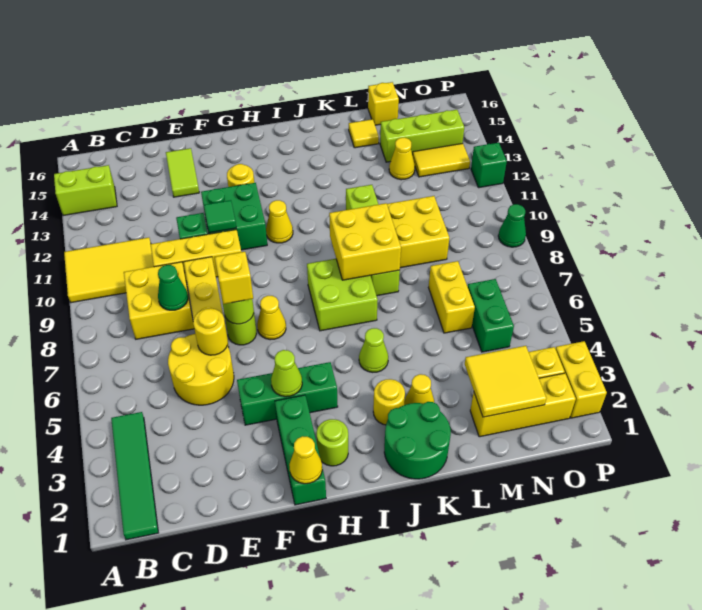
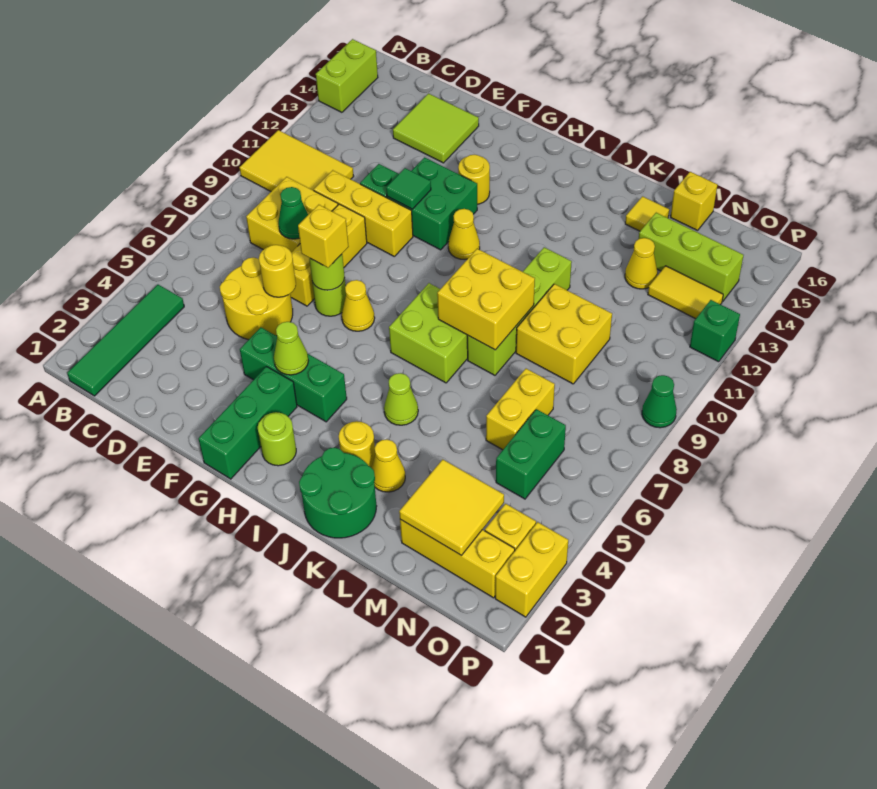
lime 1x2 brick [54,165,117,216] -> lime 1x2 brick turned to [316,39,378,112]
lime 1x2 tile [166,148,199,197] -> lime 2x2 tile [393,94,479,163]
yellow 1x1 cone [289,436,322,484] -> none

